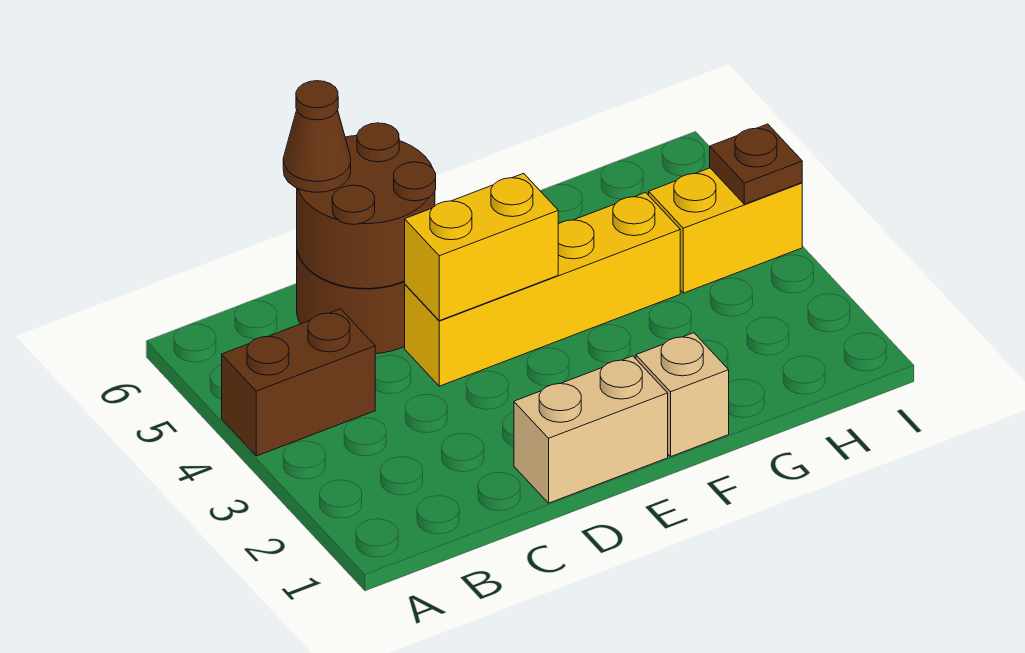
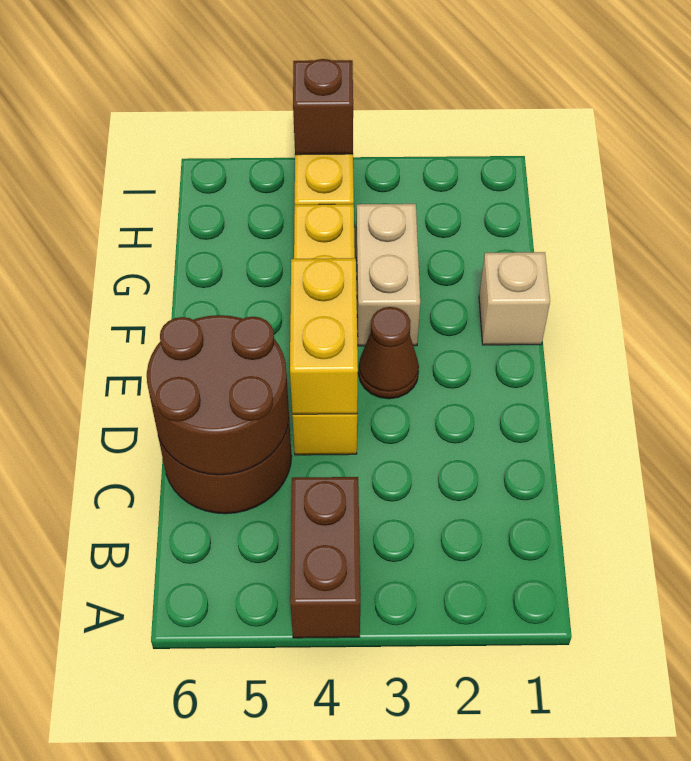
brown 1x1 cone [283,81,351,192] -> brown 1x1 cone moved to [358,307,419,399]
tan 1x2 brick [514,356,668,503] -> tan 1x2 brick moved to [356,204,420,346]
brown 1x1 plate [710,124,802,204] -> brown 1x1 brick [293,59,353,155]

